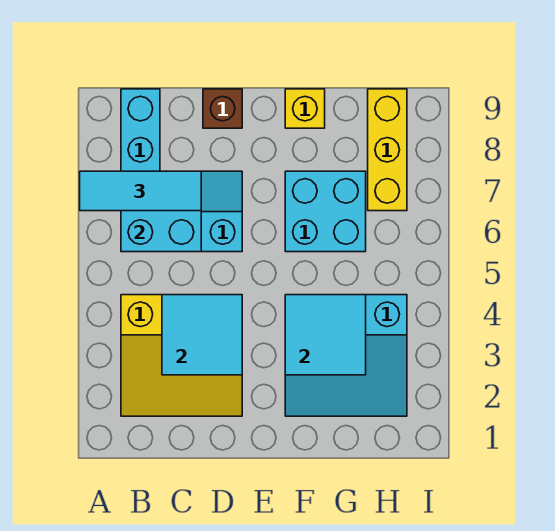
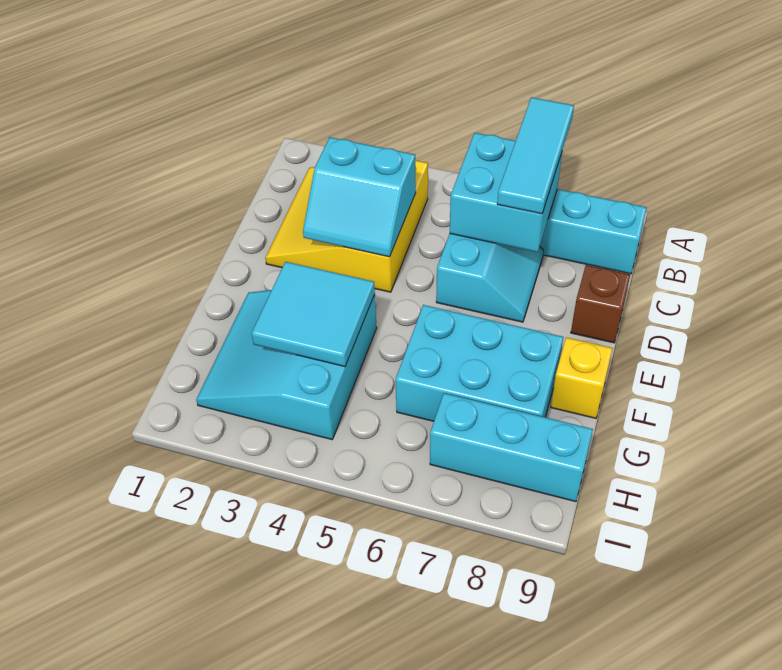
cyan 2x2 tile [162,295,242,375] -> cyan 2x2 slope [303,137,416,257]
cyan 2x2 brick [285,171,366,252] -> cyan 2x3 brick [396,305,563,421]
yellow 1x3 brick [368,89,407,211] -> cyan 1x3 brick [430,393,593,502]

